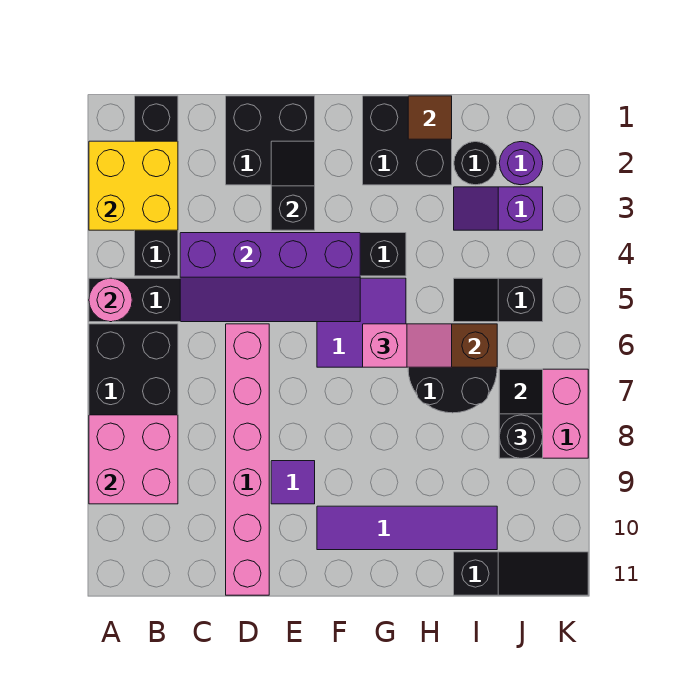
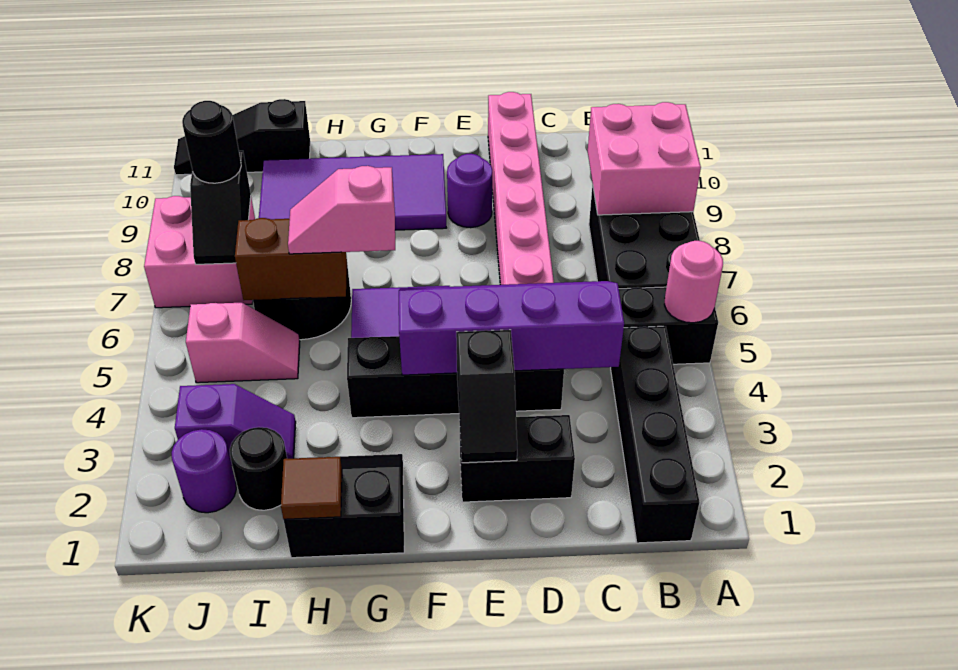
yellow 2x2 brick [89,141,178,230] -> none
black 2x2 brick [226,96,315,185] -> black 1x2 brick [459,415,575,502]
purple 1x1 tile [271,461,315,504] -> purple 1x1 round brick [447,154,492,228]
purple 1x4 tile [317,506,497,550] -> purple 2x4 tile [259,154,446,230]
black 2x2 brick [363,96,452,185] -> black 2x2 slope [284,454,404,558]
black 1x2 slope [454,278,543,322] -> pink 1x2 slope [186,303,300,383]

